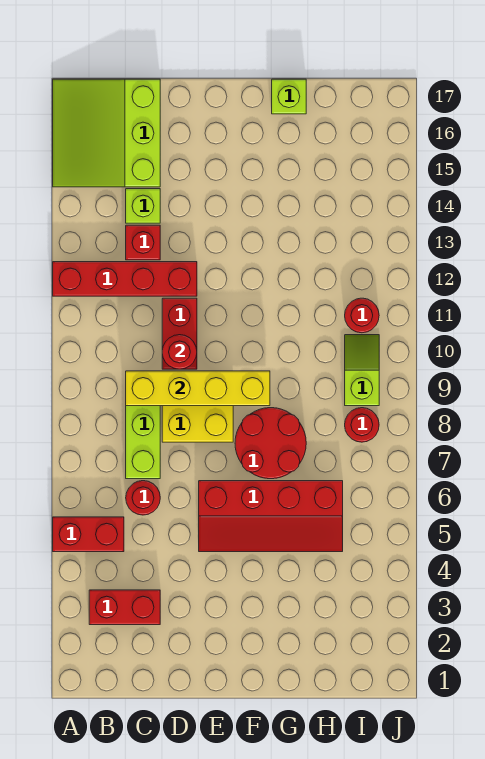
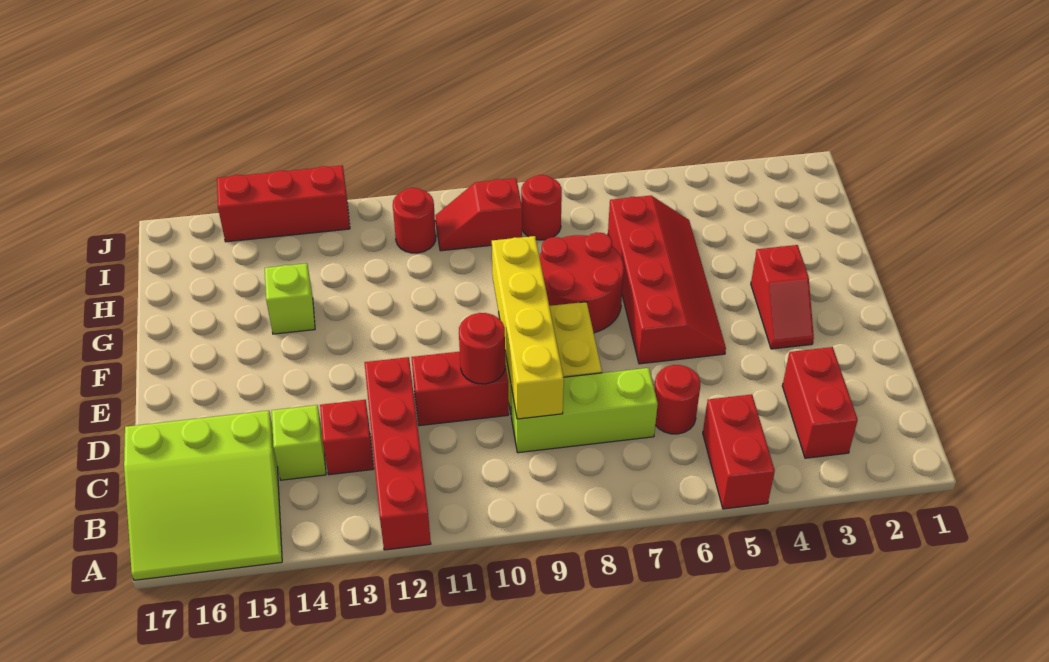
none -> red 1x2 slope [751,245,814,349]
lime 1x1 brick [272,79,306,114] -> lime 1x1 brick moved to [265,263,315,334]
lime 1x2 slope [345,335,379,406] -> red 1x2 slope [435,178,522,251]
none -> red 1x3 brick [217,165,350,242]

